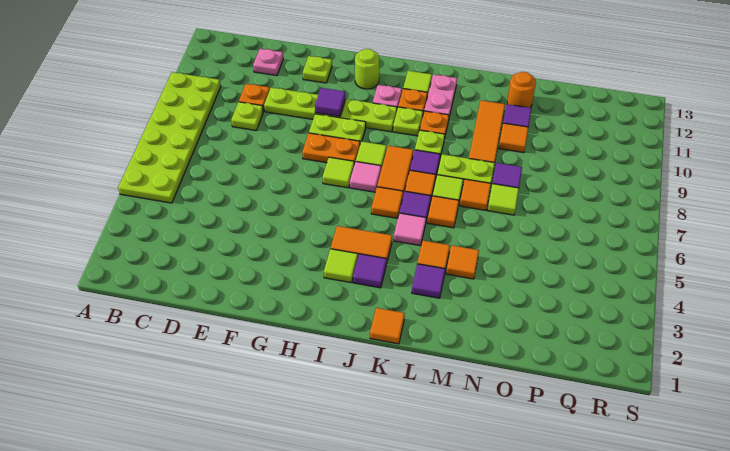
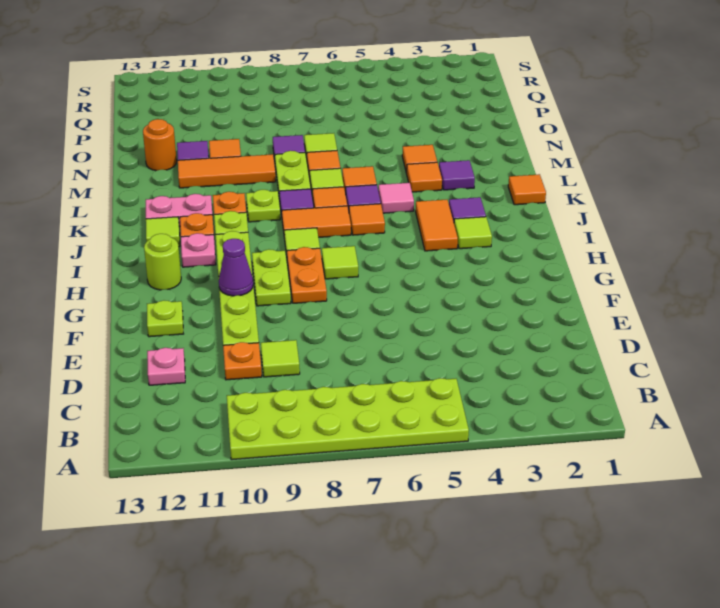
lime 1x1 plate [231,102,263,130] -> lime 1x1 tile [261,340,300,377]
purple 1x1 tile [315,88,345,116] -> purple 1x1 cone [219,239,253,296]
pink 1x1 tile [350,162,381,192] -> none

